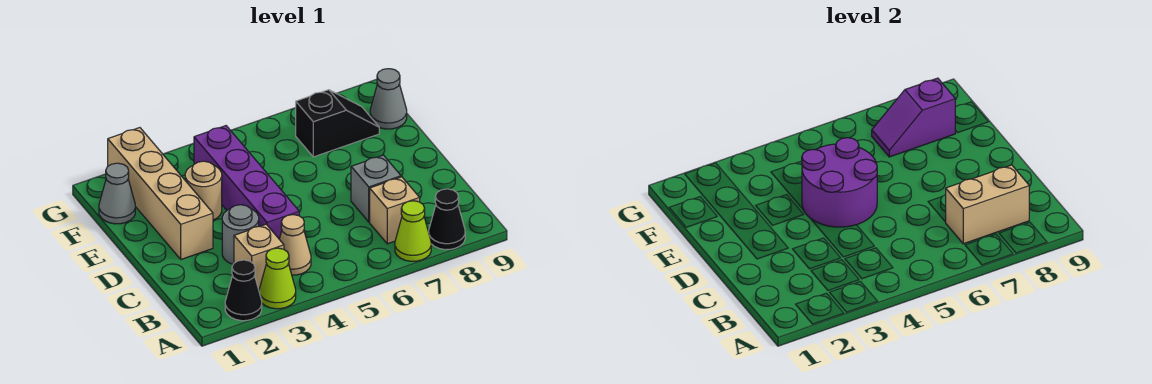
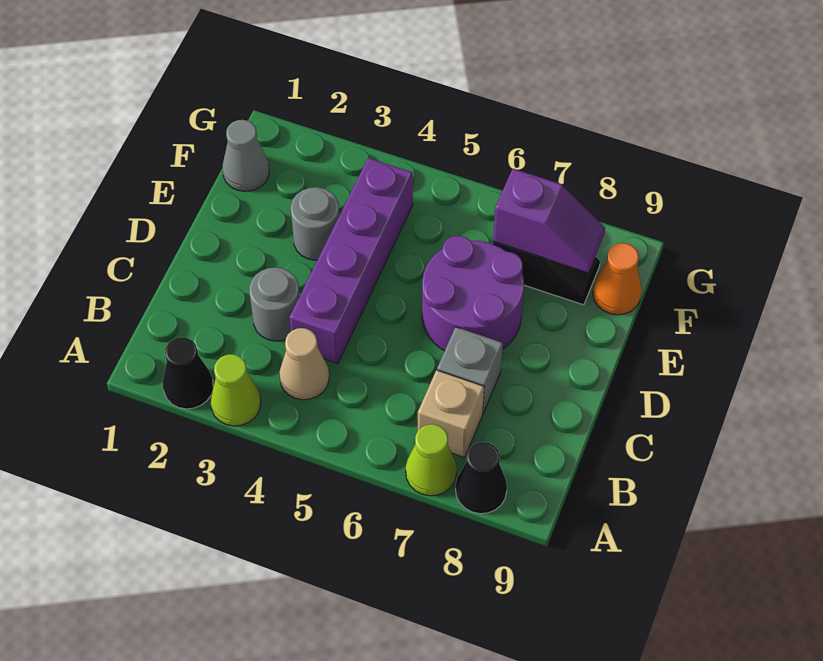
tan 1x1 brick [234,224,284,289] -> none
tan 1x2 brick [945,165,1029,244] -> none
tan 1x4 brick [108,128,213,259] -> none
purple 2x2 round brick [802,138,877,227] -> purple 2x2 round brick moved to [422,236,524,351]
tan 1x1 round brick [185,161,222,220] -> grey 1x1 round brick [291,187,339,260]
purple 1x2 slope [872,78,955,157] -> purple 1x2 slope turned to [493,169,605,273]
grey 1x1 cone [370,69,407,129] -> orange 1x1 cone [593,243,642,315]

